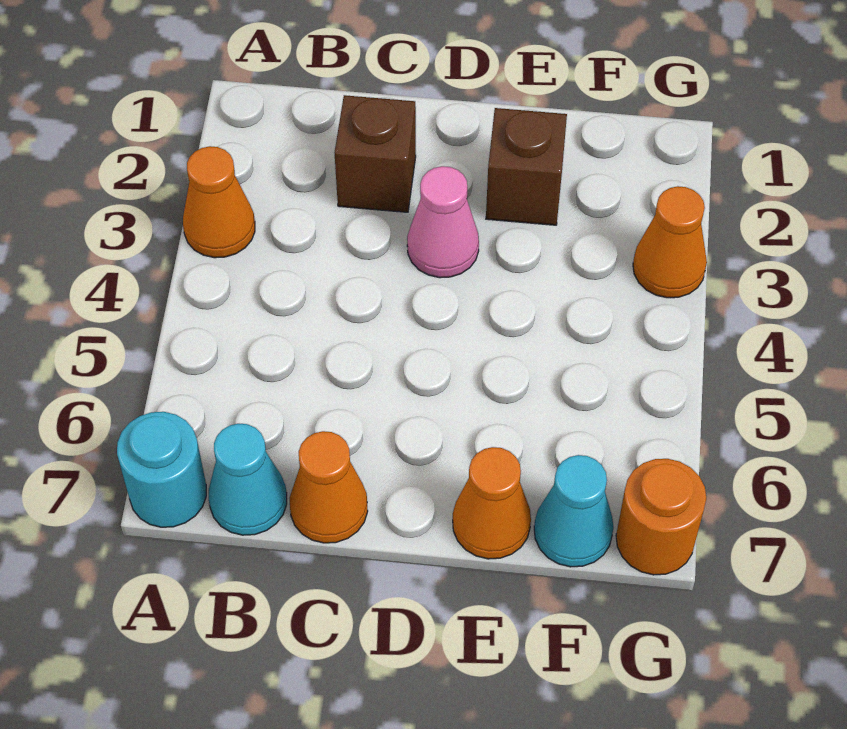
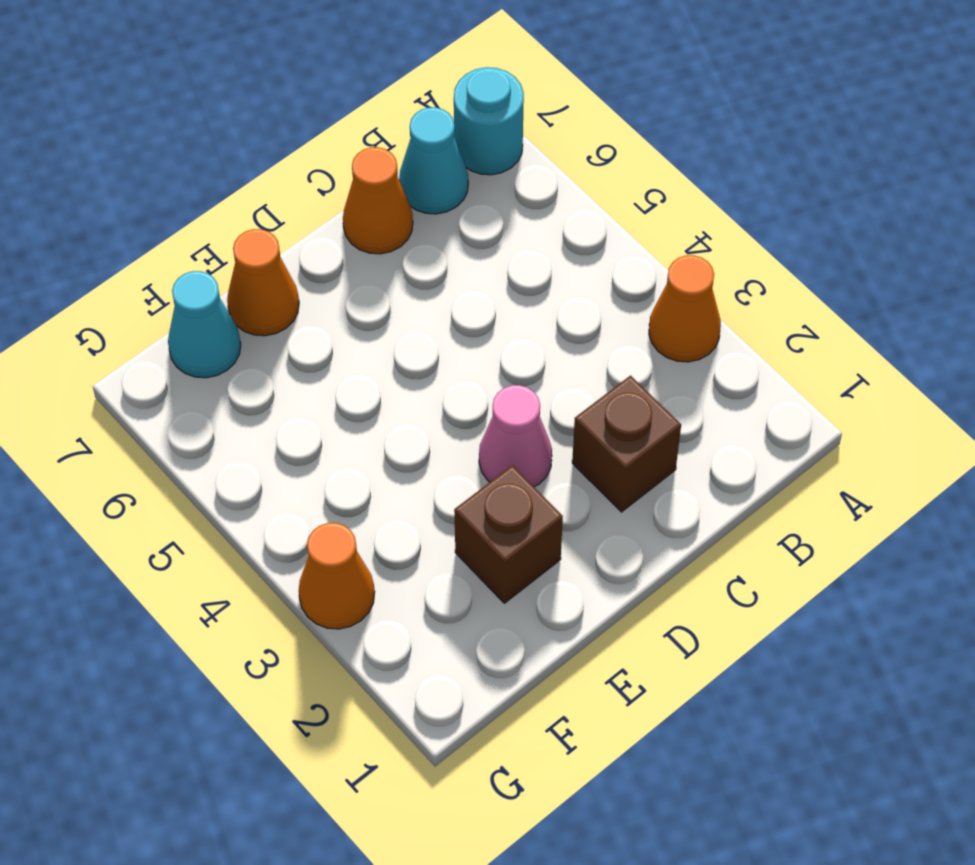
orange 1x1 round brick [616,459,706,575] -> none

